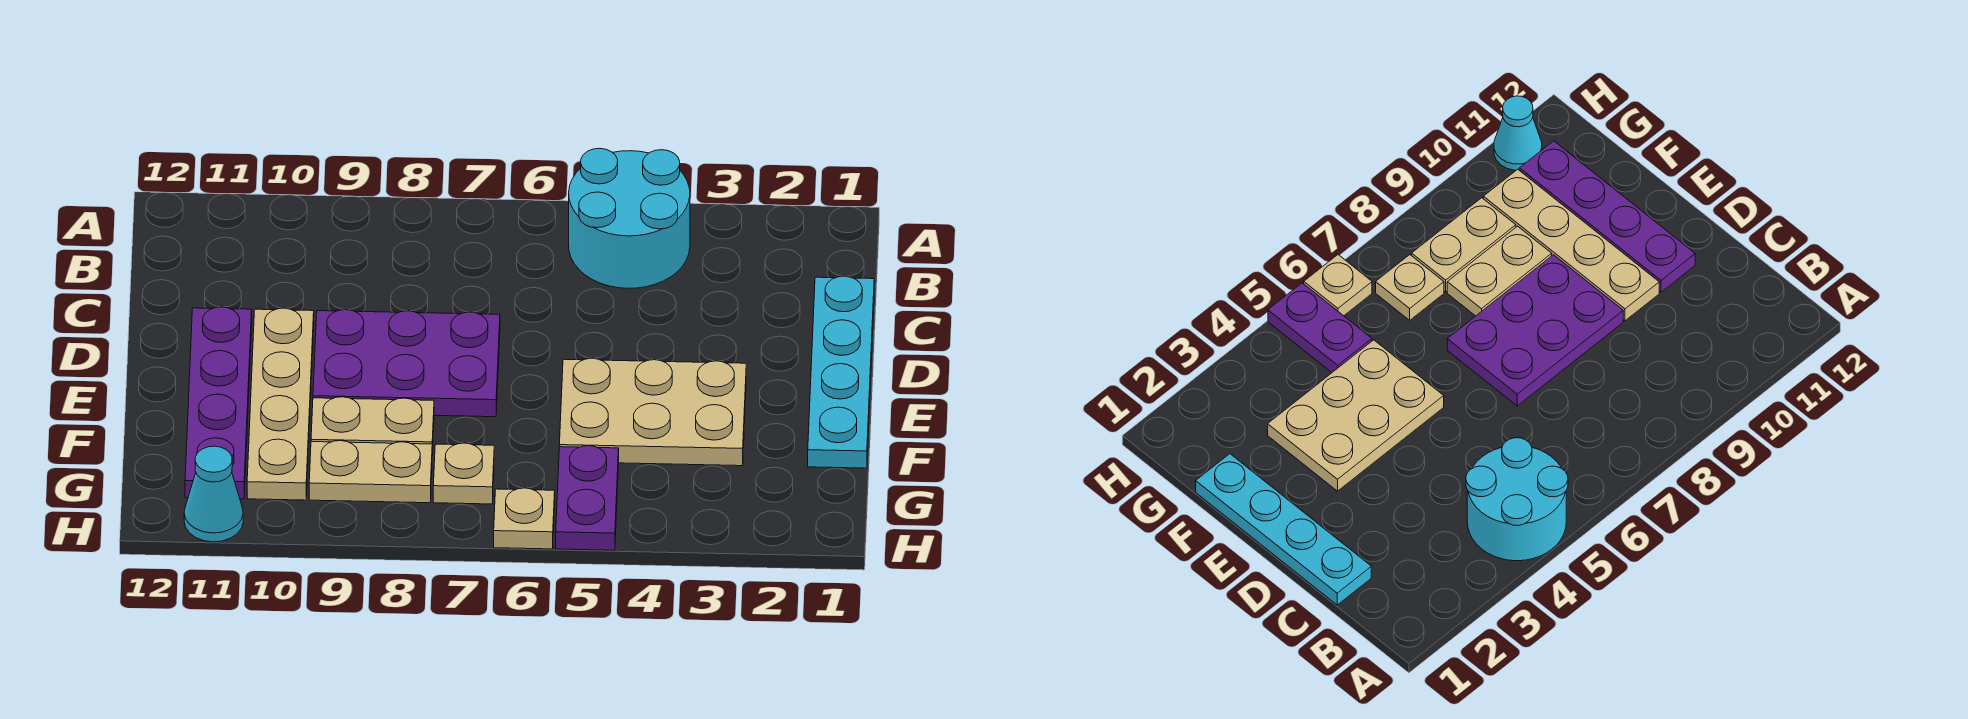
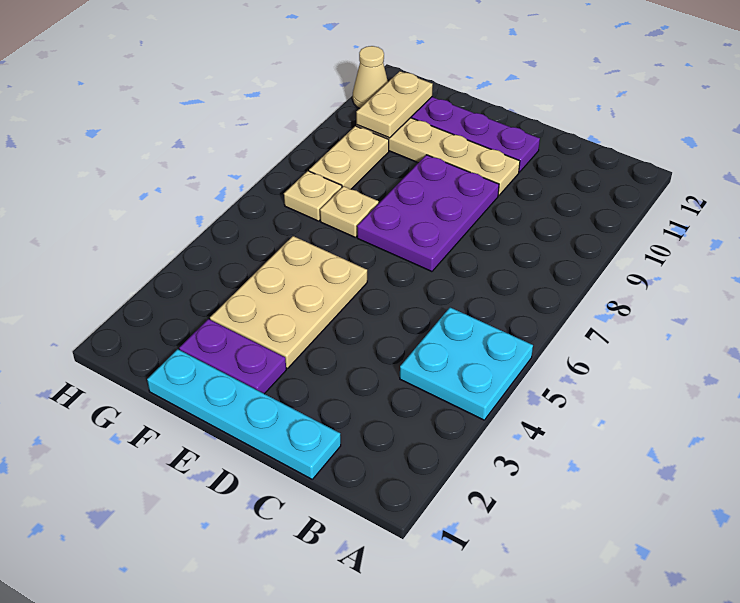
cyan 2x2 round brick [569,148,690,288] -> cyan 2x2 plate [400,307,533,420]
tan 1x2 plate [311,397,434,455] -> tan 1x2 plate moved to [356,71,433,138]
purple 1x2 plate [556,446,619,550] -> purple 1x2 plate moved to [179,319,286,394]
tan 1x1 plate [494,488,555,549] -> tan 1x1 plate moved to [320,186,379,237]
cyan 1x1 cone [184,446,243,542] -> tan 1x1 cone [353,46,388,108]

